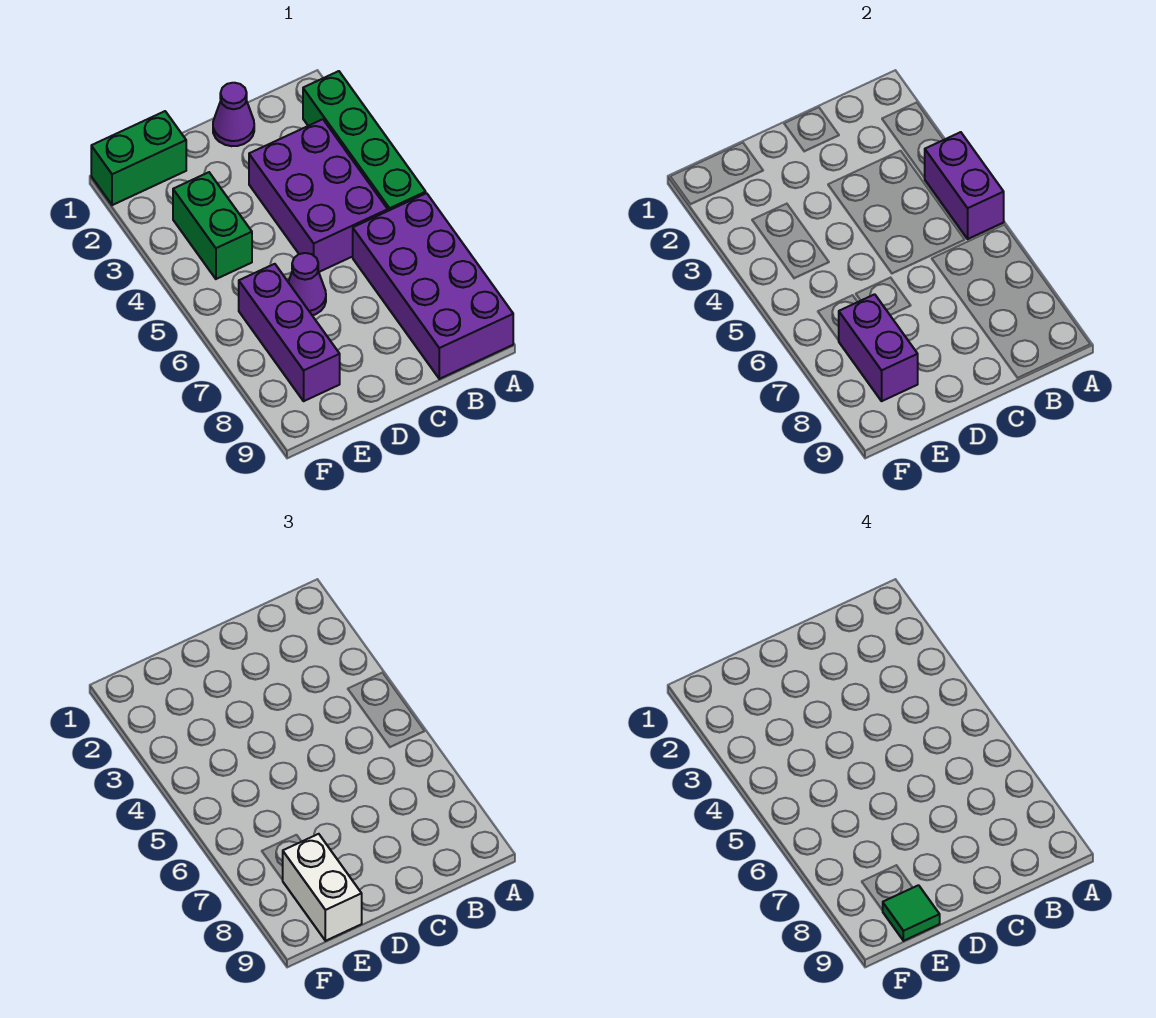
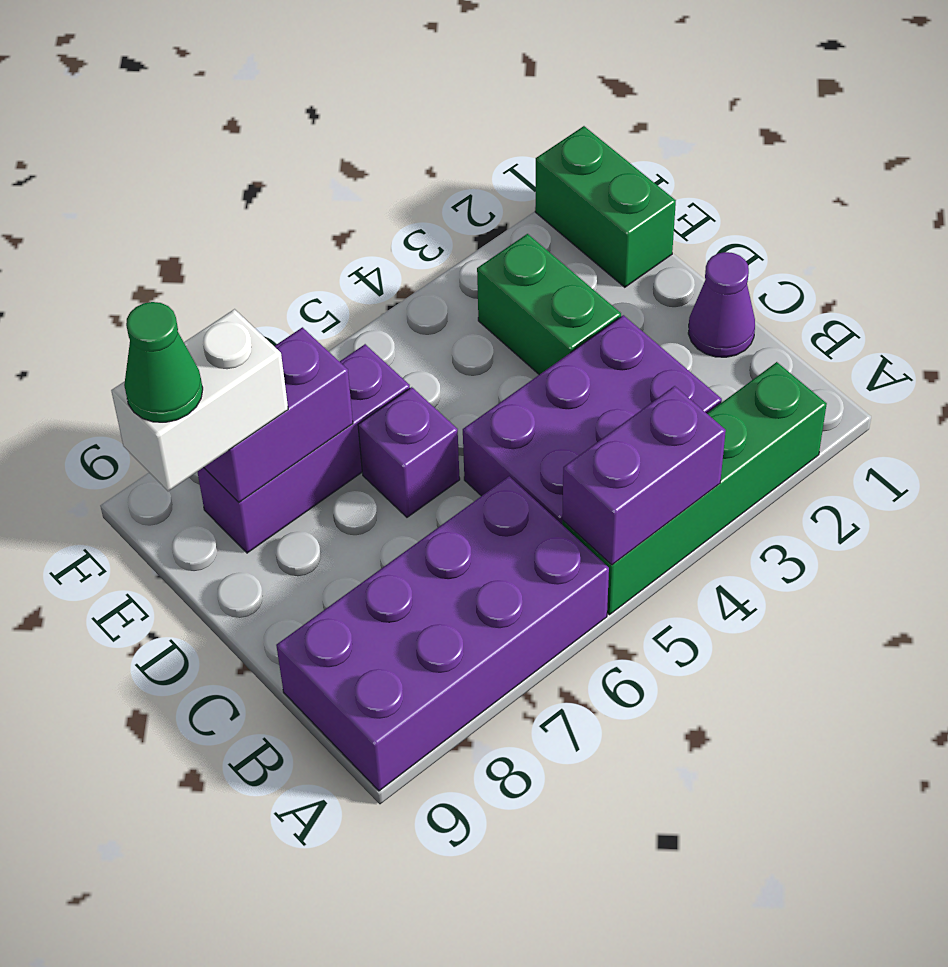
purple 1x1 cone [288,253,326,315] -> purple 1x1 brick [358,387,460,517]
green 1x2 brick [173,172,252,279] -> green 1x2 brick turned to [477,234,621,375]
green 1x1 tile [882,885,940,941] -> green 1x1 cone [124,302,203,422]

